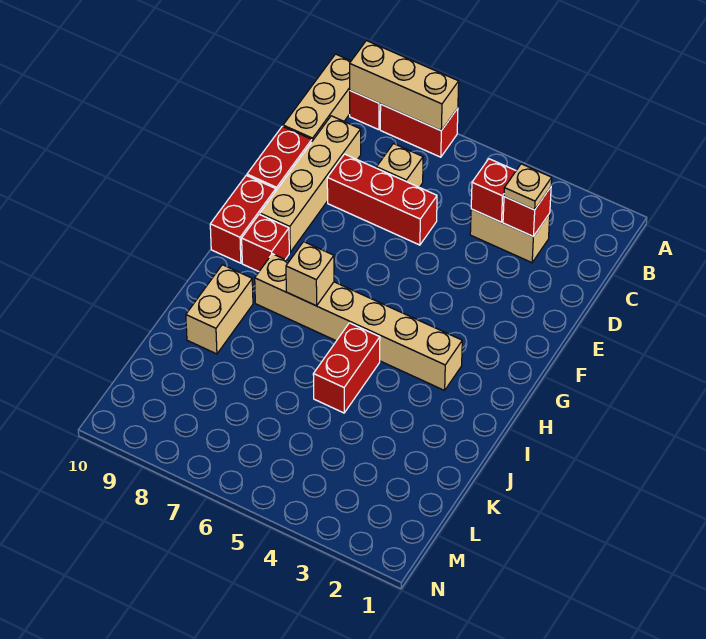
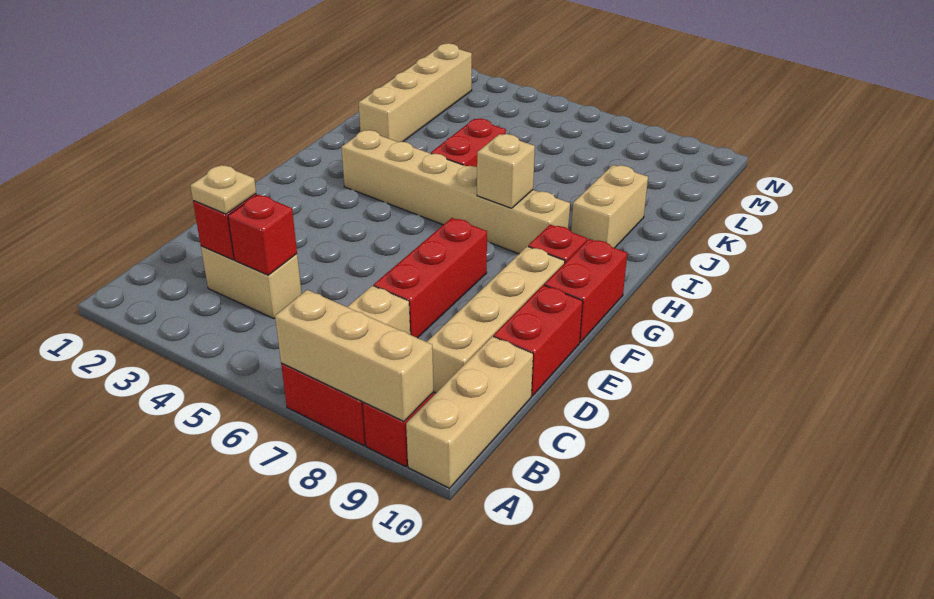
red 1x3 brick [327,154,437,245] -> red 1x3 brick turned to [374,218,487,338]
none -> tan 1x4 brick [359,43,472,142]

